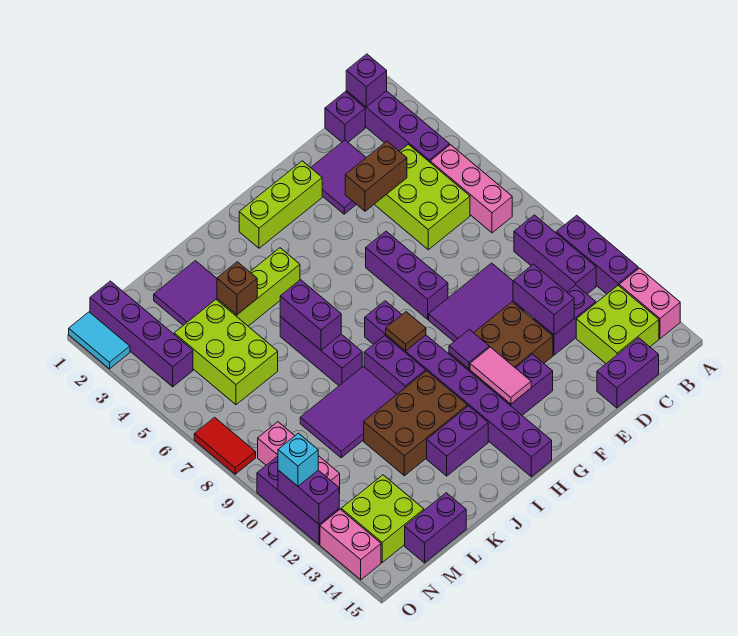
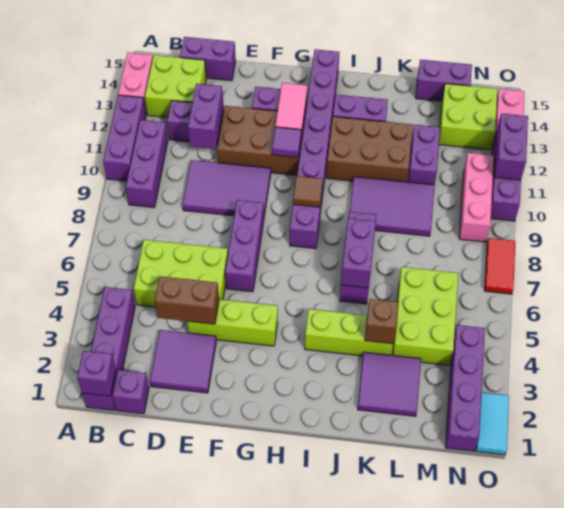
pink 1x3 brick [430,145,512,233] -> none
lime 2x3 brick [374,144,470,250] -> lime 2x3 brick turned to [134,240,228,307]
lime 1x3 brick [239,161,322,248] -> lime 1x3 brick moved to [187,299,278,346]
purple 1x2 brick [364,336,426,394] -> purple 1x2 brick moved to [408,125,440,185]
cyan 1x1 brick [278,433,318,486] -> none

